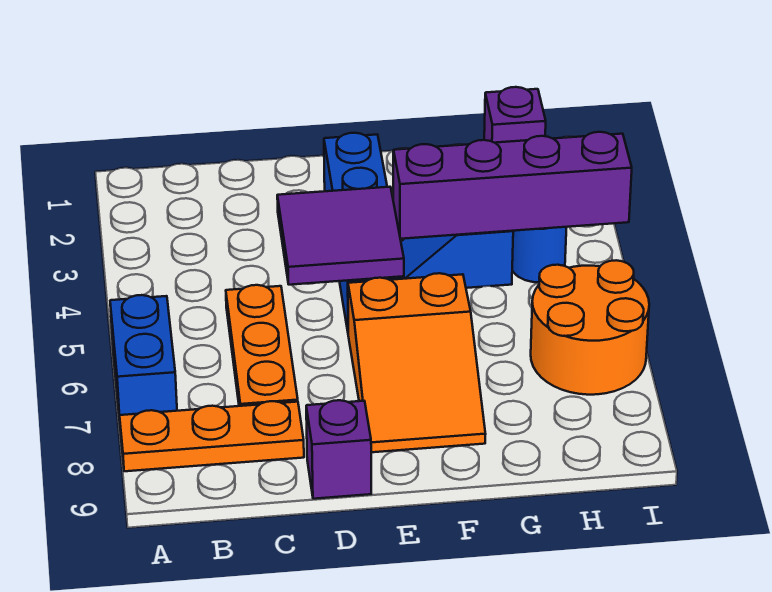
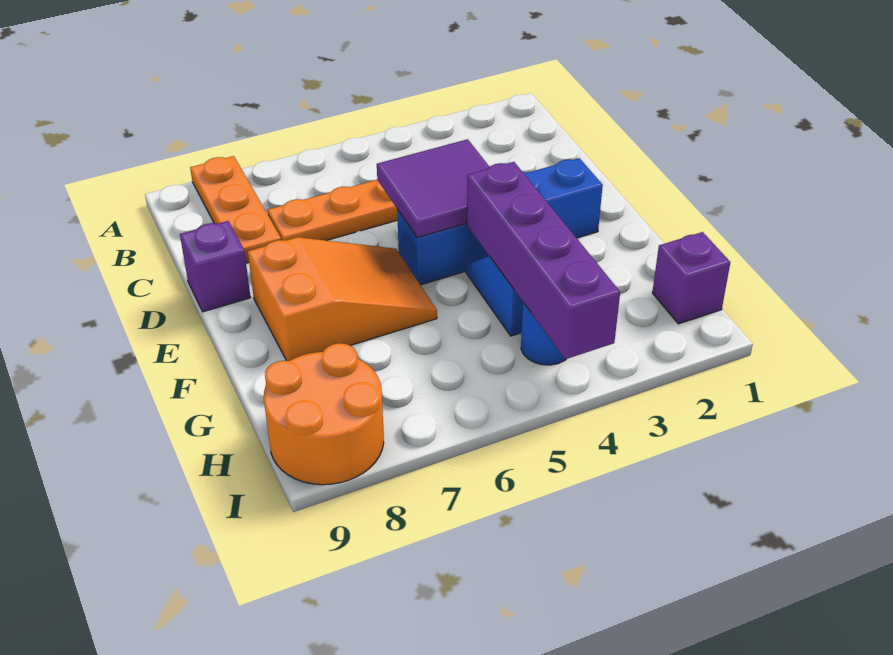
blue 1x2 brick [110,295,177,420] -> none
orange 2x3 slope [348,273,486,452] -> orange 2x3 slope turned to [248,237,437,361]
orange 2x2 round brick [531,260,649,395] -> orange 2x2 round brick moved to [264,343,384,485]

